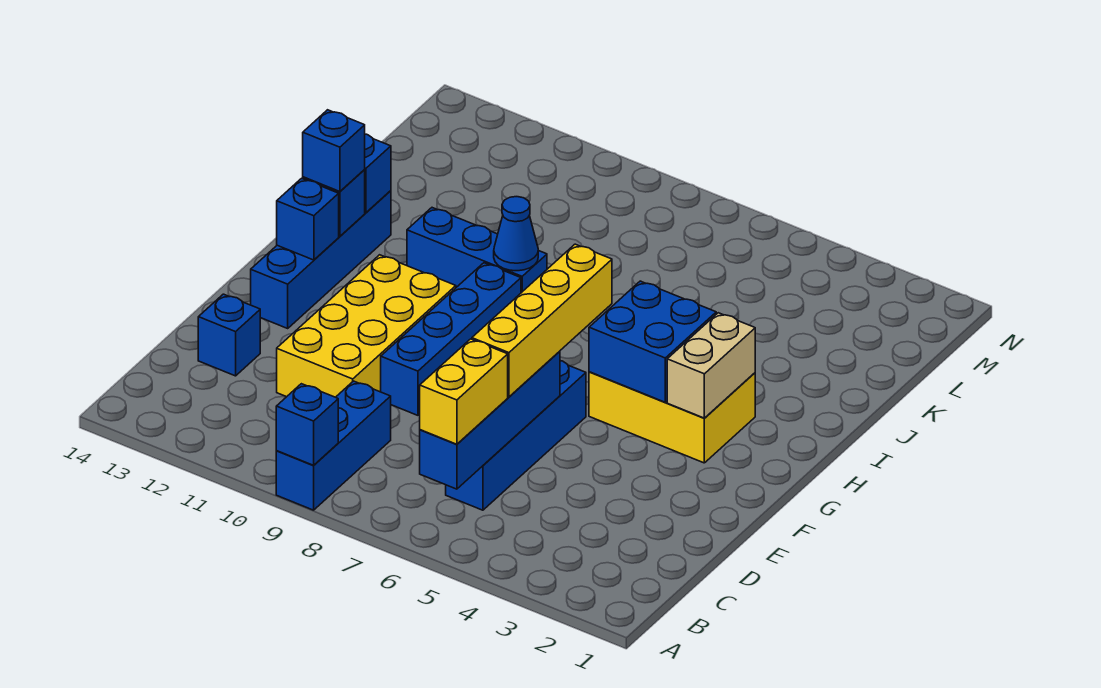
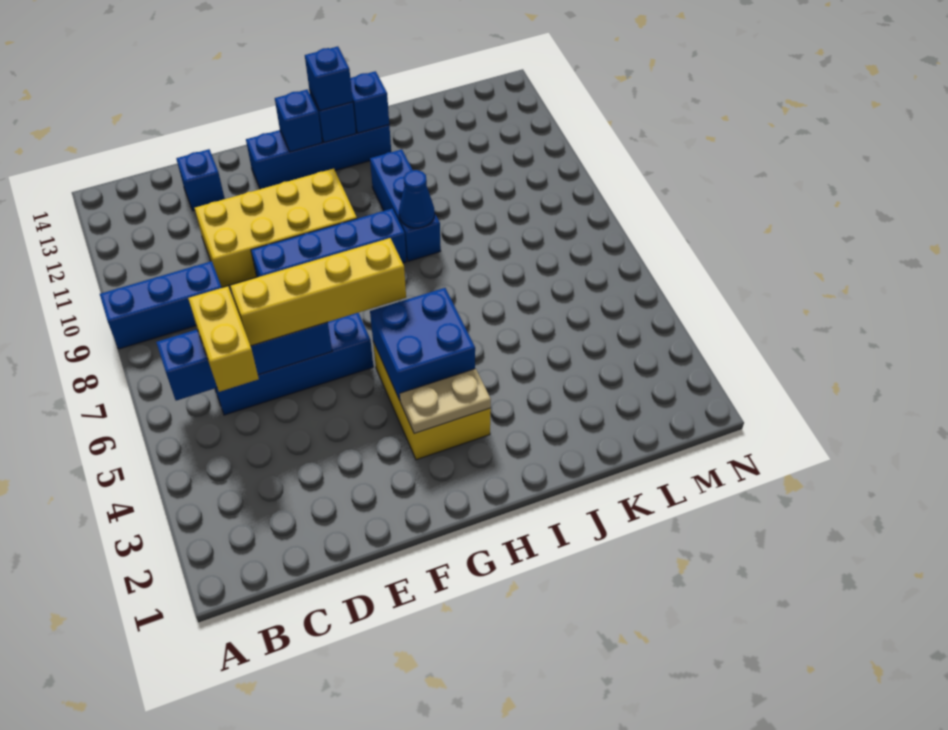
blue 1x1 brick [276,384,338,465] -> none
yellow 1x2 brick [420,339,508,444] -> yellow 1x2 brick turned to [188,286,259,392]
tan 1x2 brick [667,313,755,418] -> tan 1x2 plate [400,369,491,434]

